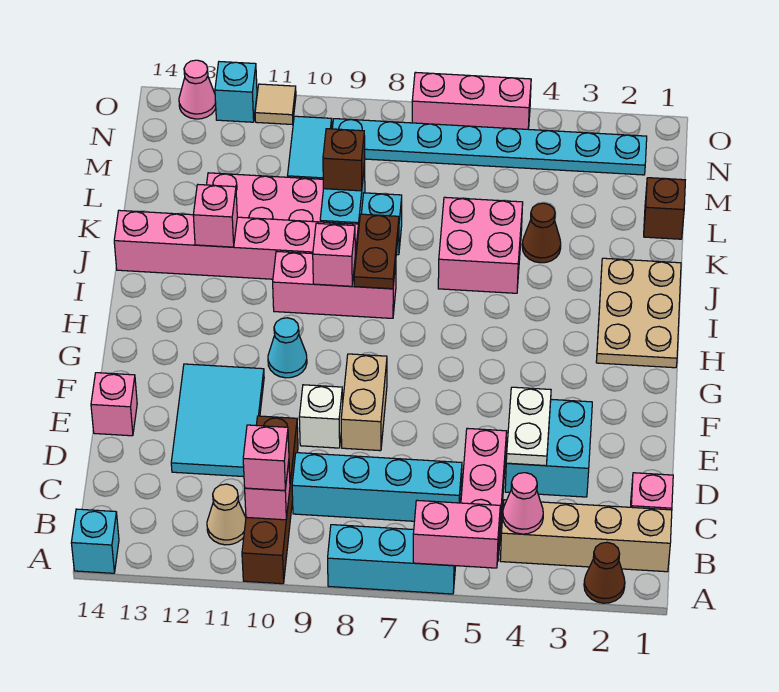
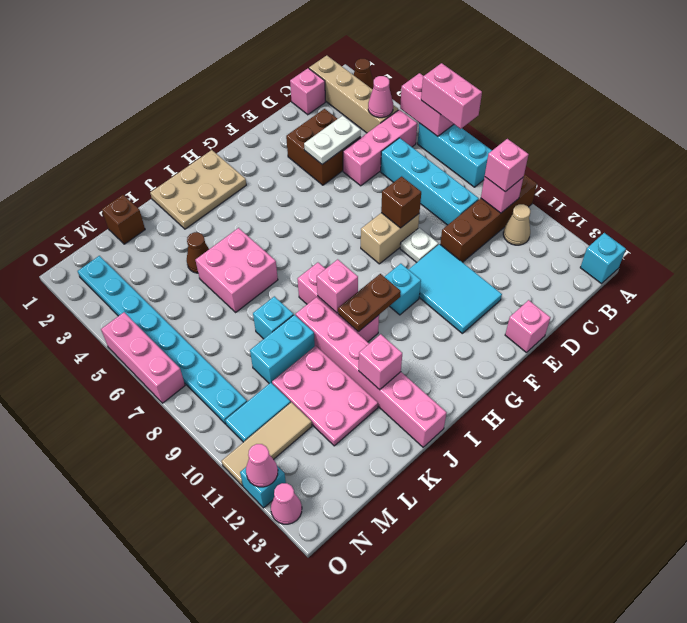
none -> pink 1x2 brick [421,63,482,129]
cyan 2x2 brick [505,399,592,497] -> brown 2x2 brick [286,109,361,185]
cyan 2x3 tile [171,364,264,477] -> cyan 2x3 tile turned to [408,244,502,333]
white 1x1 brick [299,385,343,448] -> white 1x1 plate [400,228,438,263]
cyan 1x1 cone [268,318,307,378] -> cyan 1x1 brick [385,264,421,315]
brown 1x2 plate [354,214,399,289] -> brown 1x2 plate moved to [338,274,401,332]
brown 1x1 brick [323,129,365,191] -> brown 1x1 brick moved to [381,176,421,228]
tan 1x1 tile [255,84,296,124] -> tan 1x3 tile [222,402,312,486]
none -> pink 1x1 cone [246,444,278,487]

